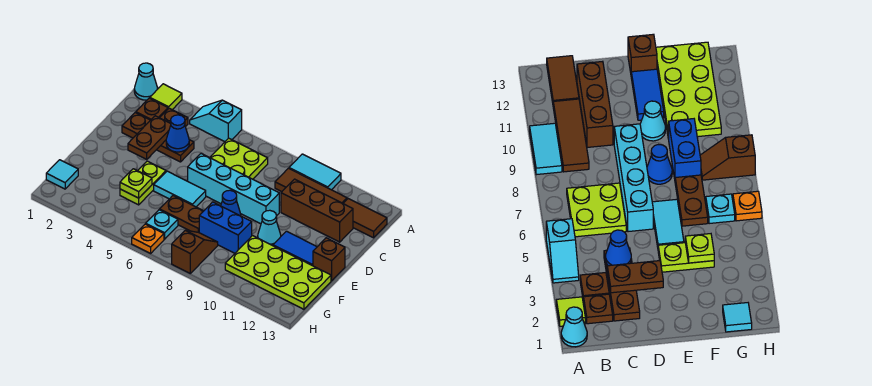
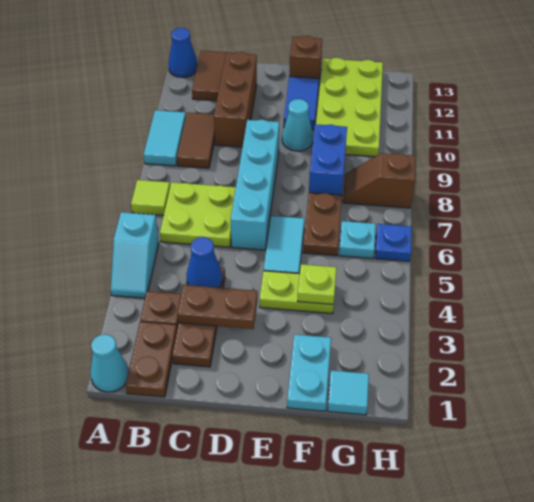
lime 1x1 tile [150,84,182,110] -> lime 1x1 tile moved to [131,180,170,215]
brown 1x1 plate [136,98,168,120] -> brown 1x2 plate [126,322,177,397]
brown 1x3 tile [275,168,347,203] -> brown 1x2 tile [177,112,215,168]
blue 1x1 cone [221,190,241,216] -> blue 1x1 cone moved to [169,28,198,78]
none -> cyan 1x2 plate [287,334,331,411]
orange 1x1 plate [132,224,164,253] -> blue 1x1 plate [375,224,412,261]

